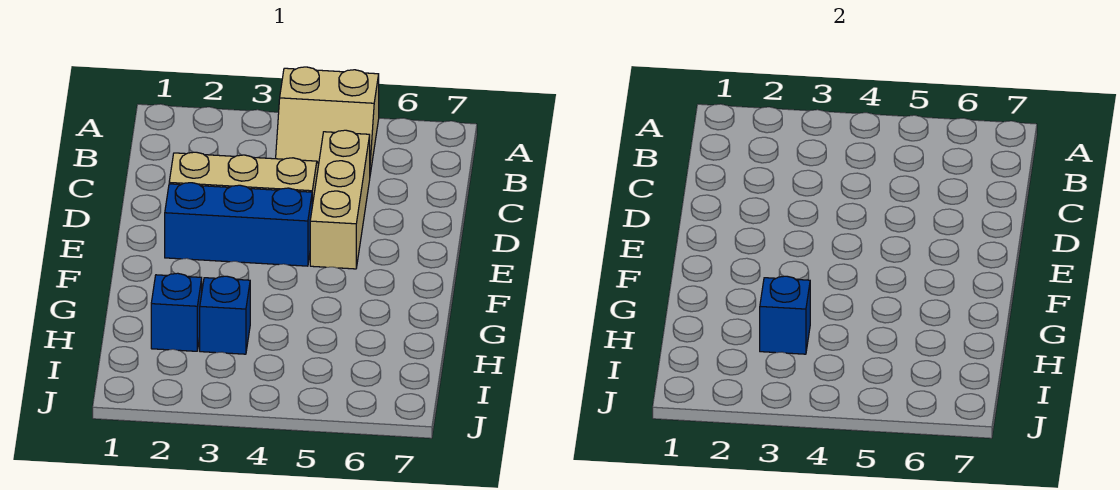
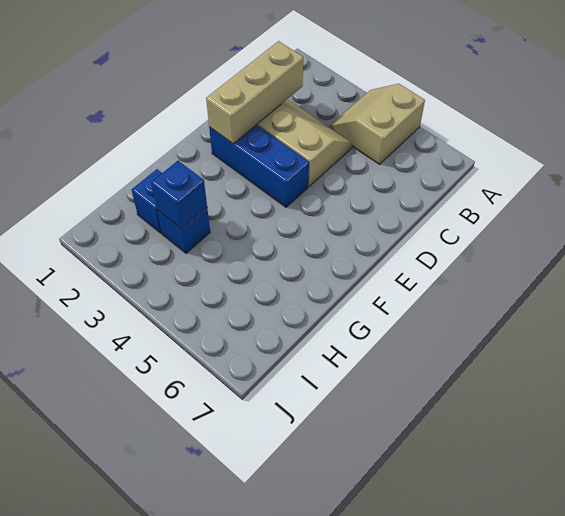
tan 2x2 slope [276,67,379,174] -> tan 2x2 slope turned to [329,84,425,164]
tan 1x3 brick [310,130,370,269] -> tan 1x3 brick moved to [206,41,303,144]

